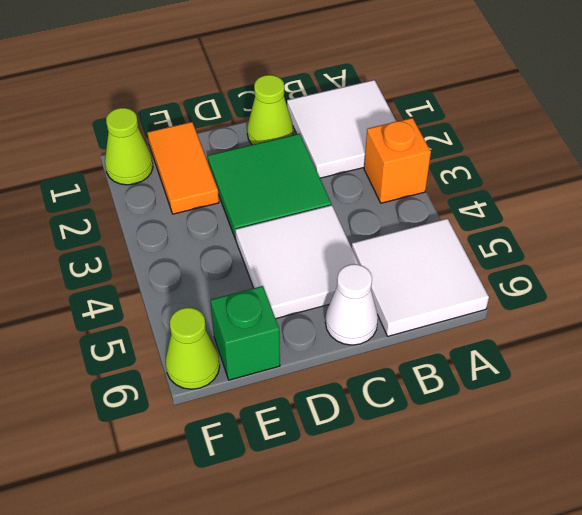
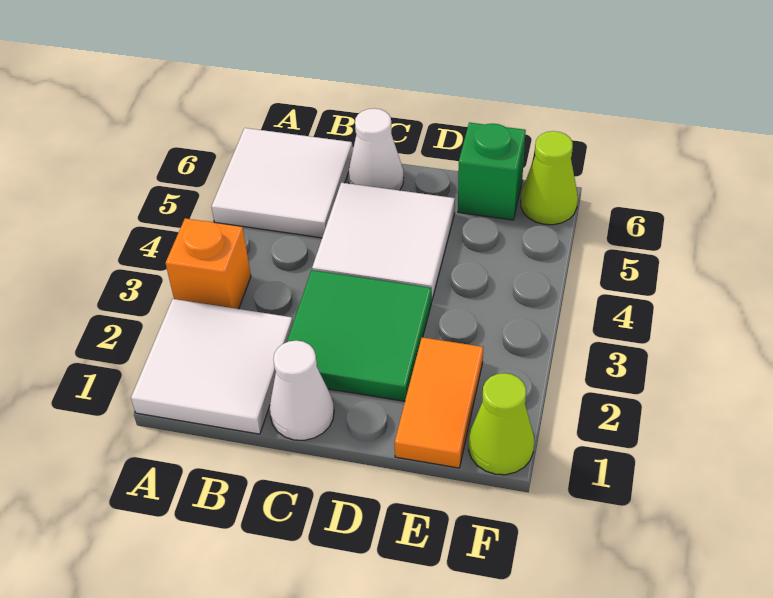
lime 1x1 cone [247,75,293,145] -> white 1x1 cone [269,340,334,440]

